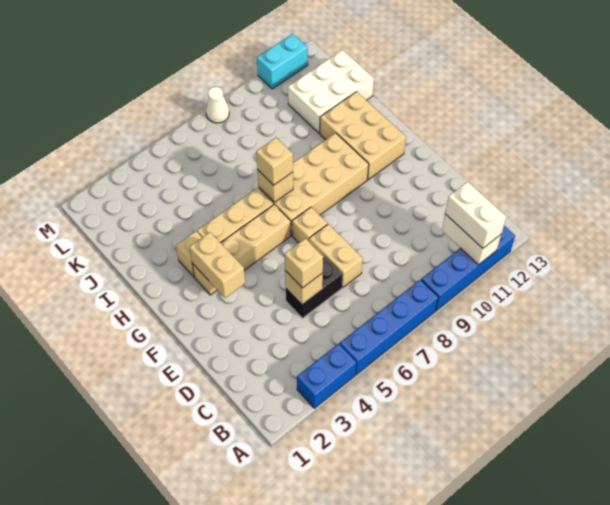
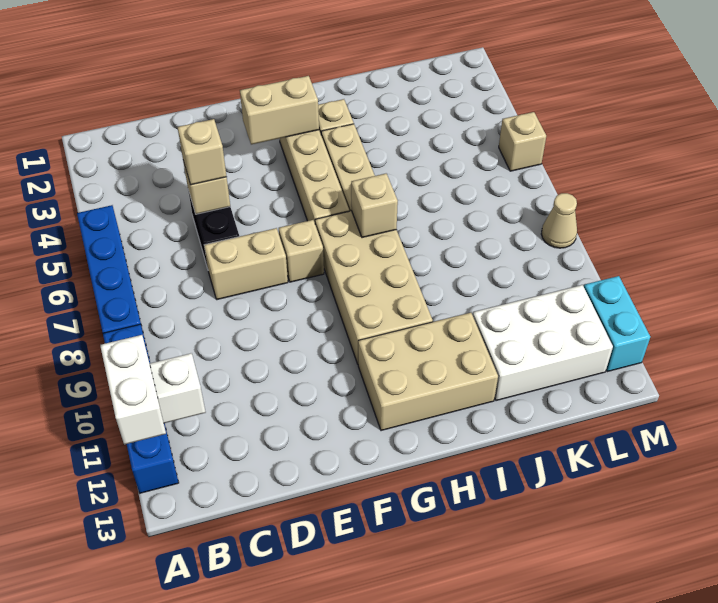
blue 1x2 brick [297,344,356,408] -> none
white 1x2 brick [445,182,506,248] -> white 1x2 brick turned to [100,335,166,445]
tan 1x1 brick [256,138,293,185] -> tan 1x1 brick moved to [499,112,546,171]
white 2x3 brick [288,50,374,133] -> white 2x3 brick turned to [473,285,613,401]
white 1x1 cone [206,87,229,123] -> tan 1x1 cone [541,193,577,248]

